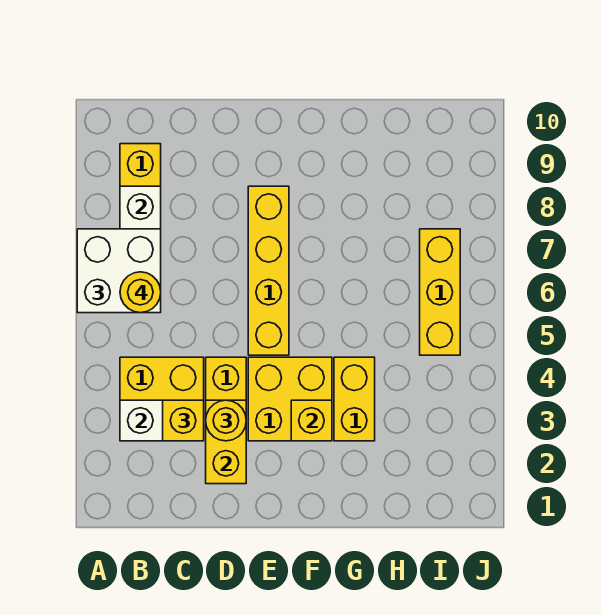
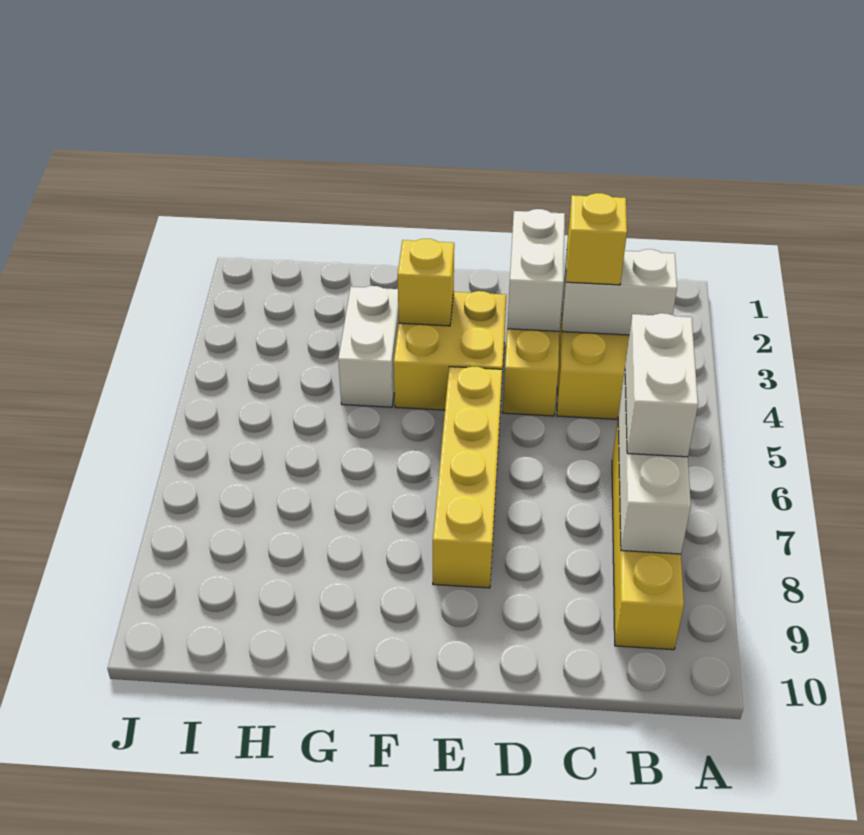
white 2x2 brick [77,229,161,313] -> white 1x2 brick [625,313,698,457]
yellow 1x1 round brick [120,272,161,313] -> none
yellow 1x2 brick [206,400,246,484] -> white 1x2 brick [507,209,565,331]
yellow 1x1 round brick [206,400,246,441] -> none
yellow 1x2 brick [334,357,375,441] -> white 1x2 brick [338,286,399,407]
yellow 1x3 brick [420,229,460,355] -> none

